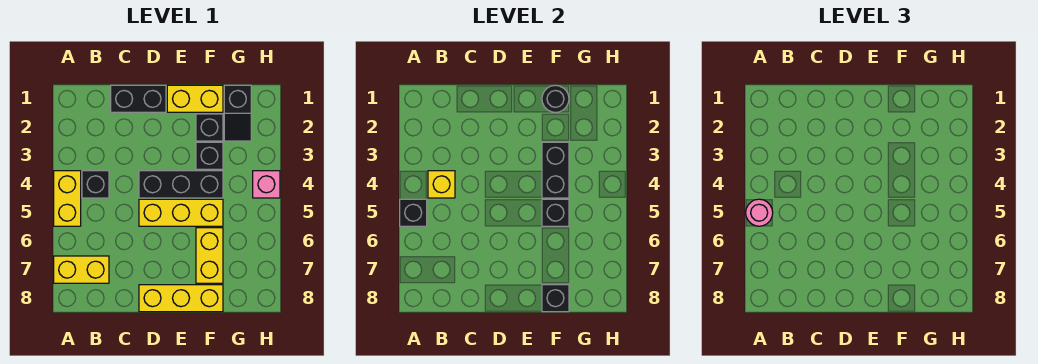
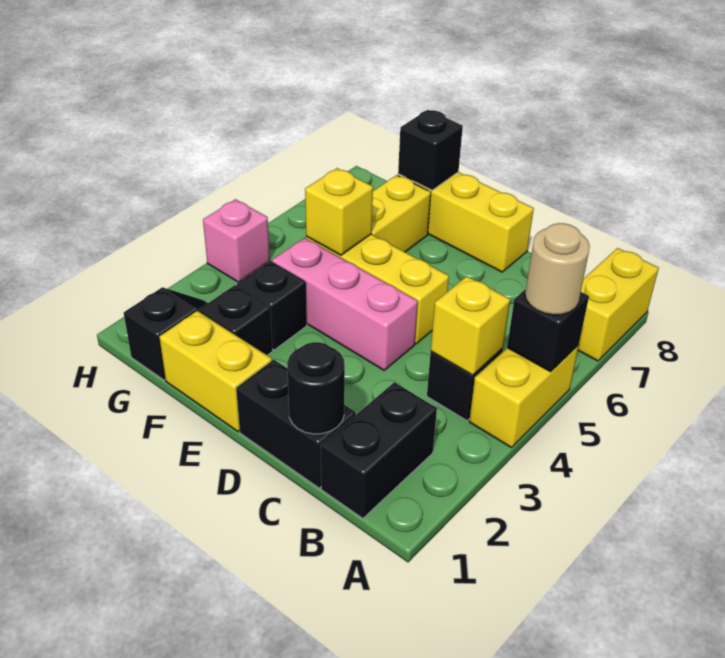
pink 1x1 round brick [746,199,773,226] -> tan 1x1 round brick [525,223,590,315]
yellow 1x2 brick [54,256,109,283] -> yellow 1x2 brick turned to [578,248,659,361]
black 1x3 brick [139,171,223,198] -> pink 1x3 brick [272,238,418,370]
black 1x1 round brick [542,85,569,112] -> black 1x1 round brick moved to [287,342,345,434]
black 1x2 brick [542,142,569,198] -> black 1x2 brick moved to [321,382,437,518]
black 1x1 brick [542,199,569,226] -> yellow 1x1 brick [305,168,373,255]

